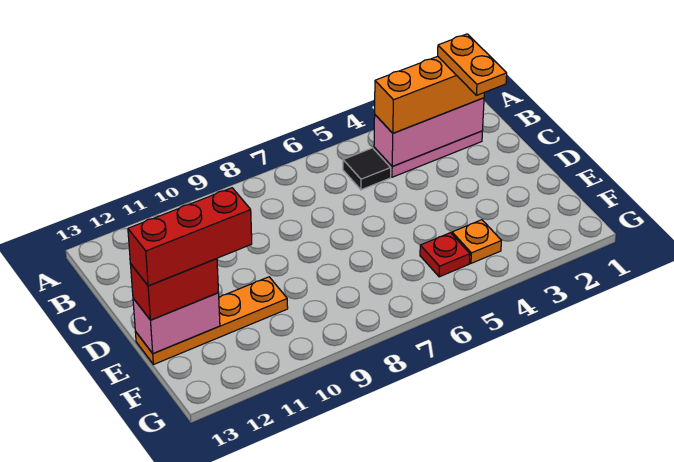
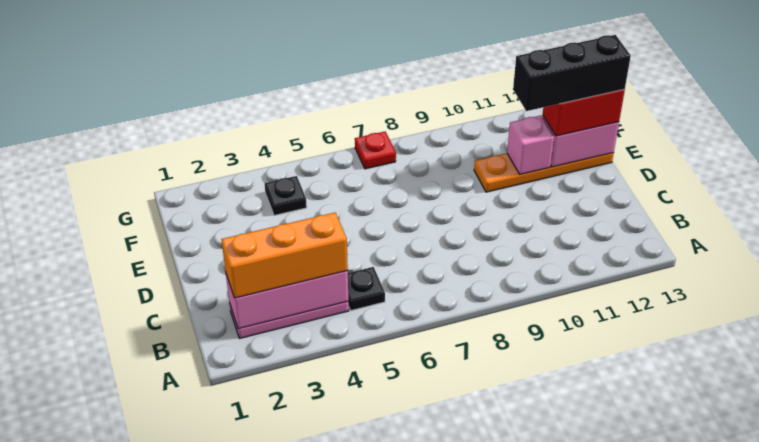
orange 1x2 plate [438,34,507,95] -> none
black 1x1 tile [343,148,391,190] -> black 1x1 plate [348,267,385,310]
none -> pink 1x1 brick [507,115,554,174]
red 1x3 brick [128,188,252,286] -> black 1x3 brick [513,35,631,111]
orange 1x1 plate [452,220,501,263] -> black 1x1 plate [265,176,307,215]
red 1x1 plate [420,233,470,277] -> red 1x1 plate moved to [355,132,396,169]

